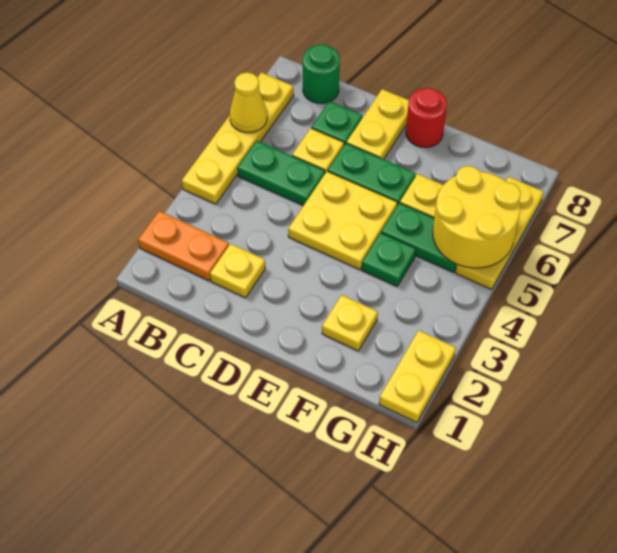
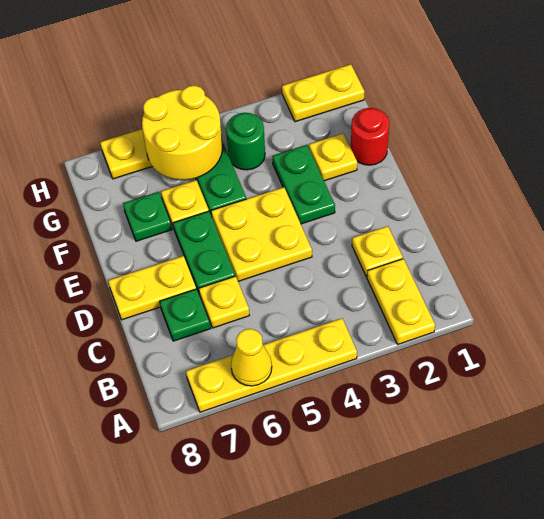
orange 1x2 plate [138,211,229,281] -> yellow 1x2 plate [367,259,435,344]
green 1x2 plate [237,141,325,206] -> green 1x2 plate moved to [272,145,335,224]
green 1x1 round brick [303,44,340,103] -> green 1x1 round brick moved to [226,113,265,170]
red 1x1 round brick [406,88,447,148] -> red 1x1 round brick moved to [351,108,389,165]
green 1x1 plate [362,233,416,286] -> green 1x1 plate moved to [123,192,172,241]

